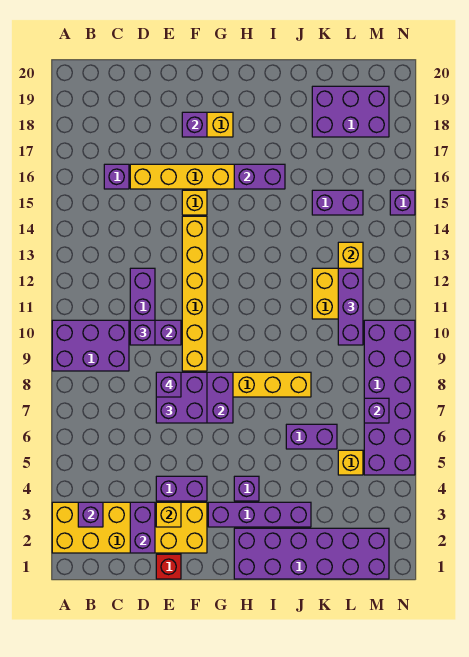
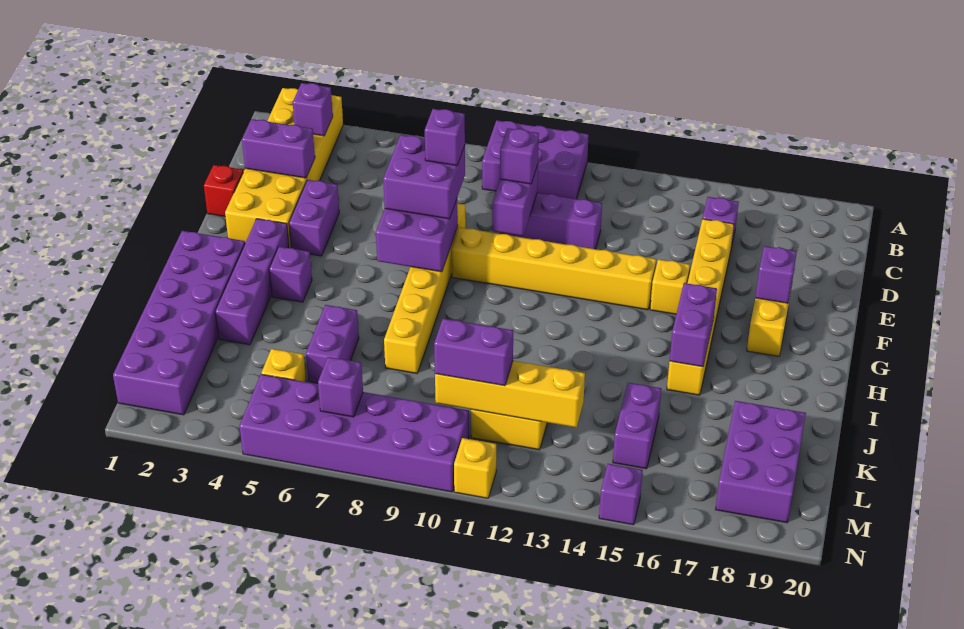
purple 2x3 brick [52,320,129,371] -> purple 2x3 brick turned to [482,120,589,199]
yellow 1x1 brick [156,502,181,527] -> yellow 1x1 brick moved to [454,438,496,498]
purple 1x3 brick [338,268,363,345] -> purple 1x2 brick [434,319,513,386]

